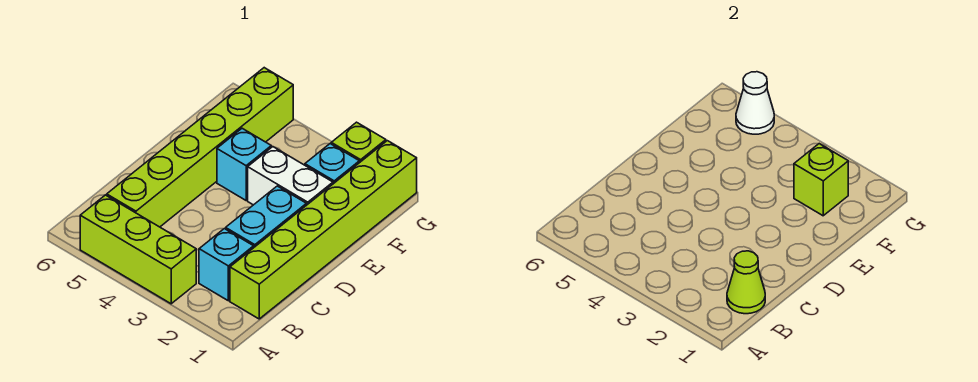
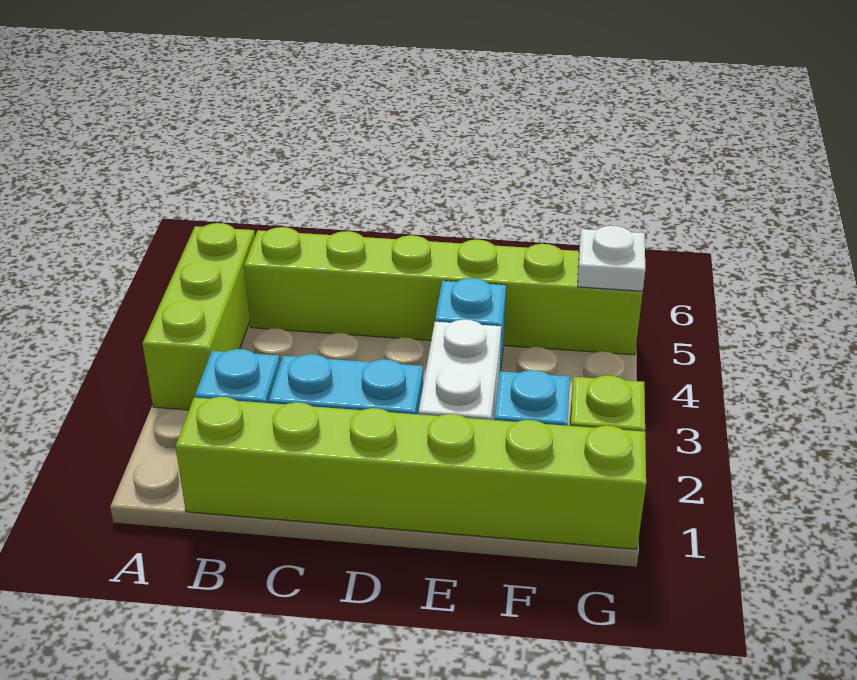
lime 1x1 cone [727,251,765,314] -> none
lime 1x1 brick [794,144,848,216] -> none
white 1x1 cone [736,72,774,134] -> white 1x1 plate [578,226,645,291]

